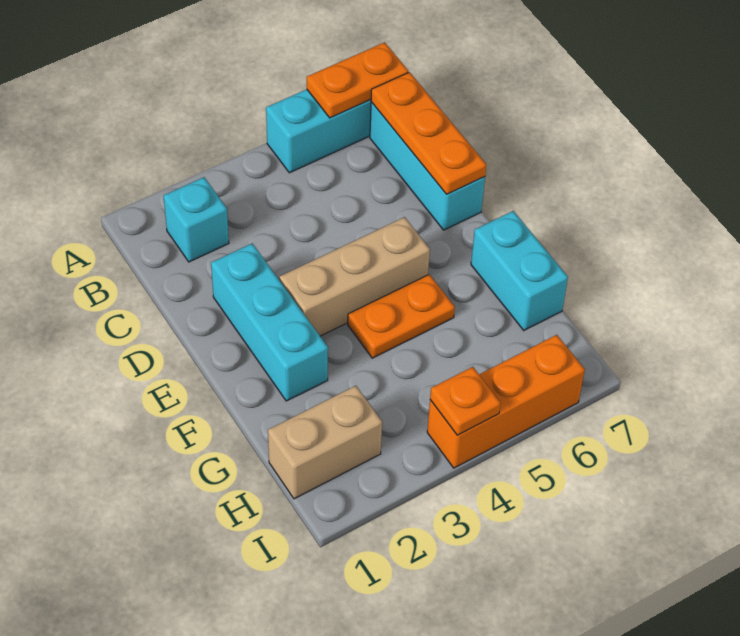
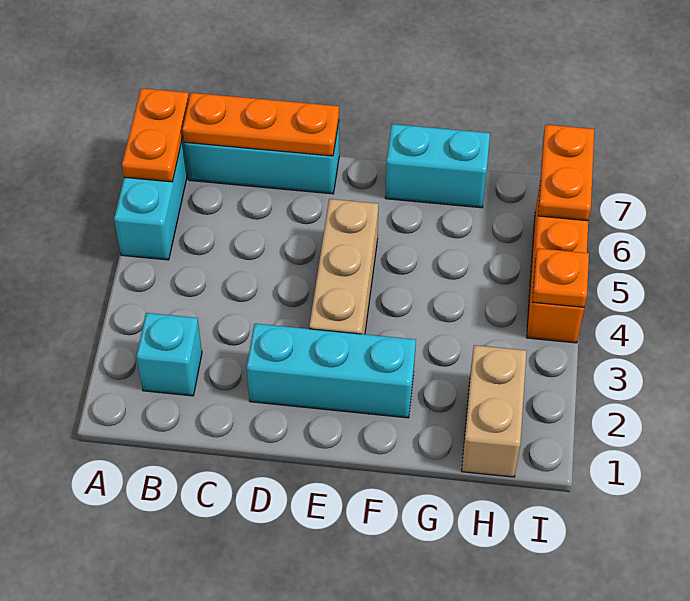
orange 1x2 plate [348,274,455,358] -> orange 1x2 plate moved to [538,125,594,221]

